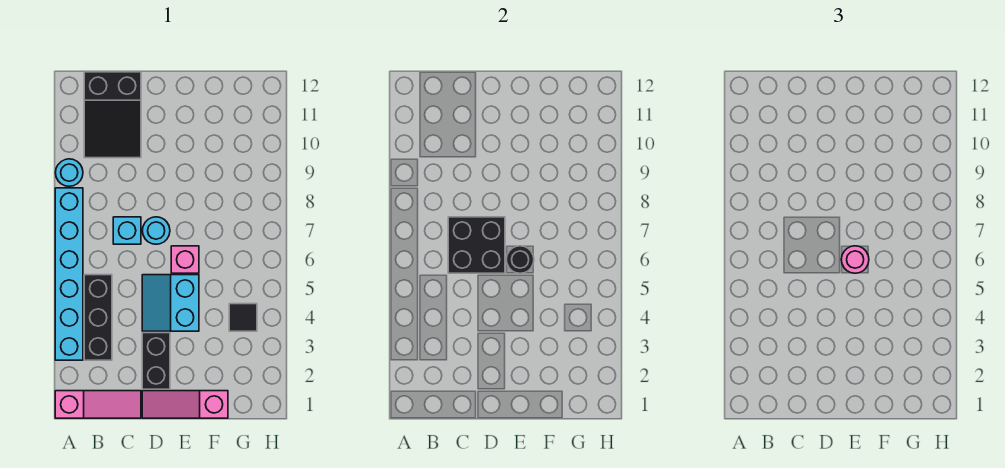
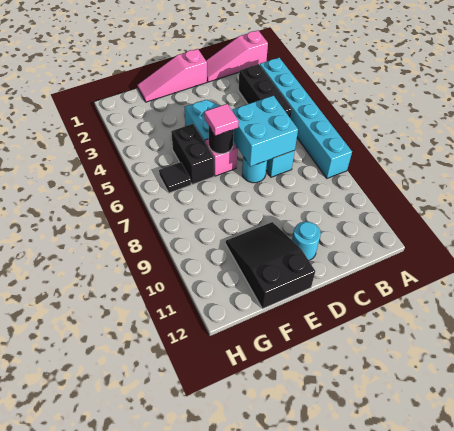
cyan 1x1 round brick [55,159,83,186] -> cyan 1x1 round brick moved to [292,222,321,260]
black 2x3 slope [84,72,141,158] -> black 2x3 slope moved to [226,222,315,309]
black 2x2 brick [448,217,505,273] -> cyan 2x2 brick [232,96,298,167]
pink 1x3 slope [142,391,228,418] -> pink 1x3 slope turned to [138,49,207,102]
black 1x2 brick [142,333,170,389] -> black 1x2 brick moved to [171,124,214,184]
pink 1x1 round brick [841,246,869,273] -> pink 1x1 tile [204,104,239,136]
black 1x1 tile [229,304,257,331] -> black 1x1 tile moved to [159,162,191,193]

